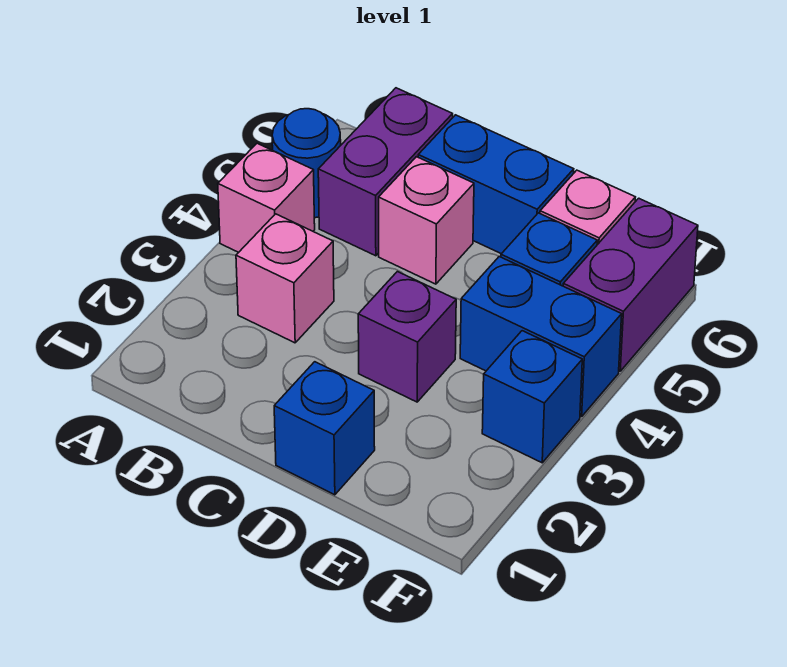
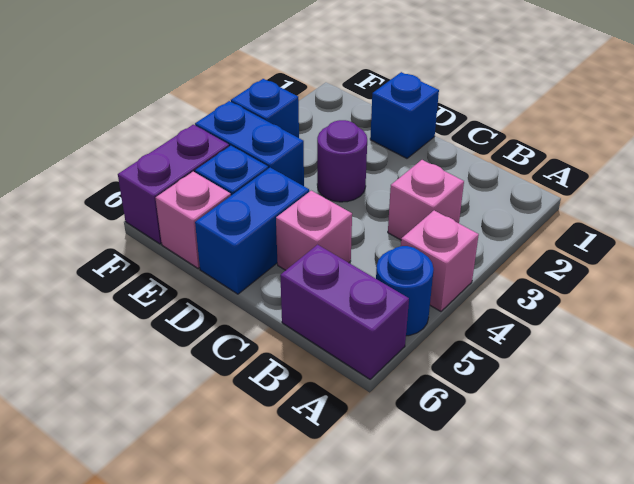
purple 1x2 brick [318,88,453,256] -> purple 1x2 brick turned to [280,244,409,379]
blue 1x2 brick [418,115,574,254] -> blue 1x2 brick turned to [195,168,309,294]
purple 1x1 brick [358,272,456,402] -> purple 1x1 round brick [317,120,367,202]

